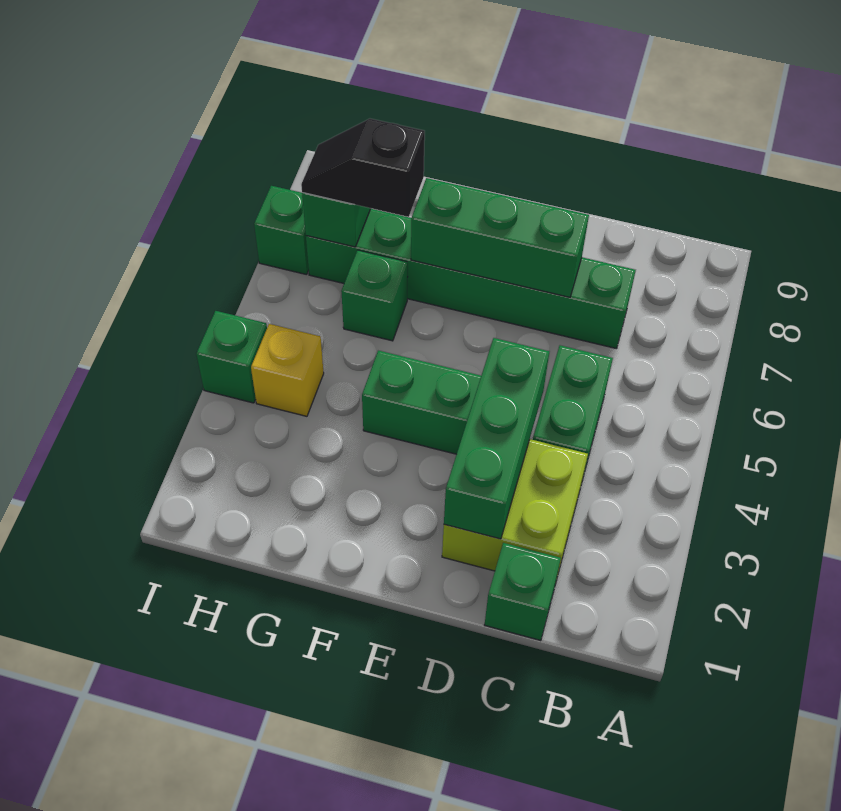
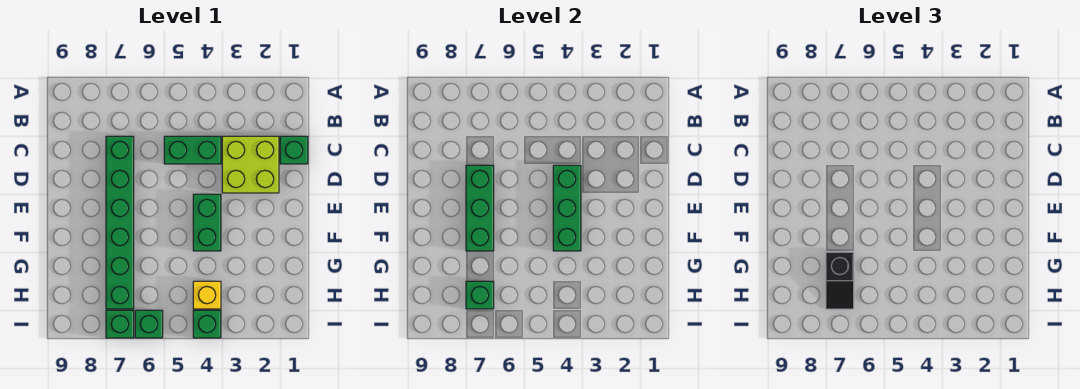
green 1x3 brick [444,338,549,539] -> green 1x3 brick turned to [553,165,581,251]
green 1x1 brick [341,250,408,341] -> green 1x1 brick moved to [135,310,163,338]

